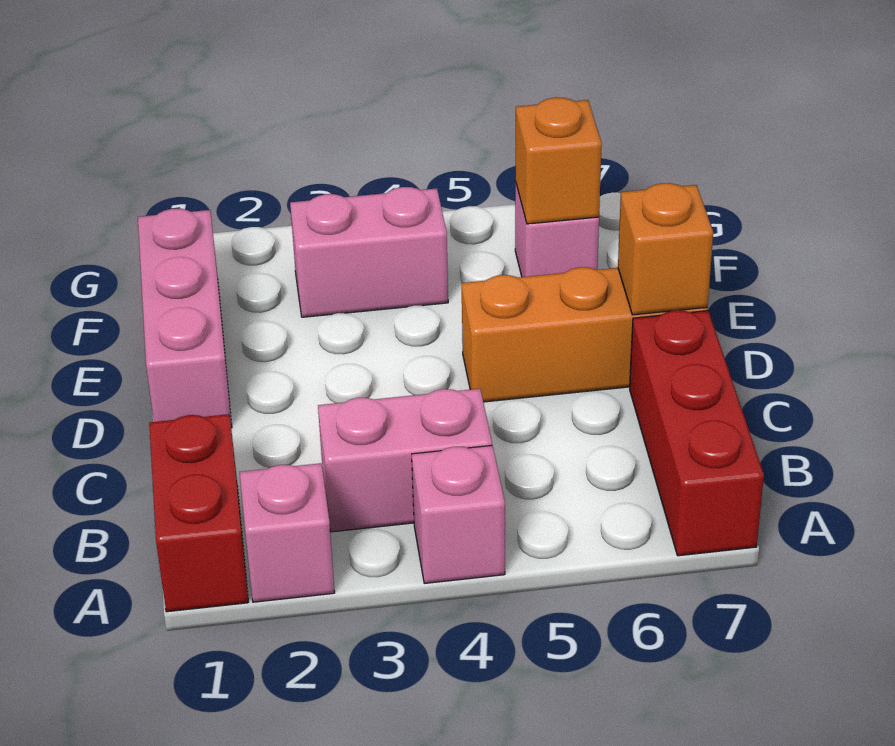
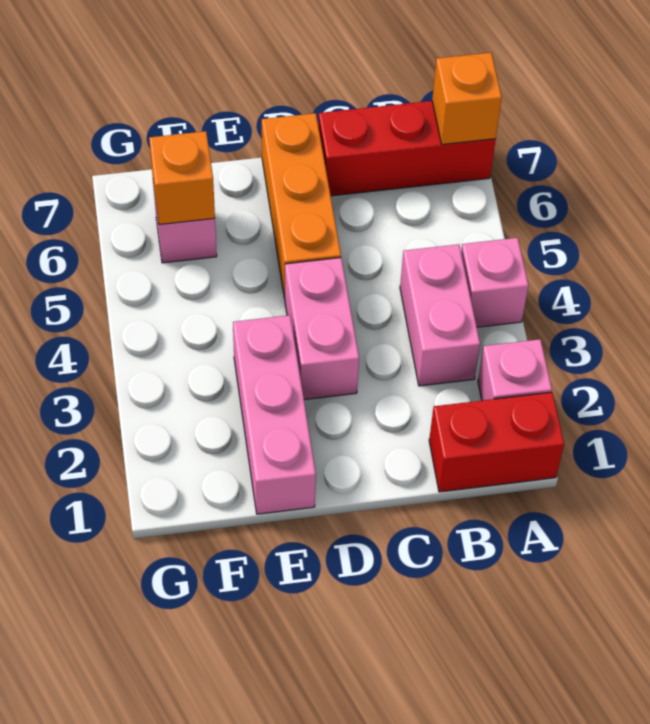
pink 1x3 brick [138,209,232,428] -> pink 1x3 brick turned to [233,315,316,514]
orange 1x1 brick [618,183,713,315] -> orange 1x1 brick moved to [432,53,502,145]
pink 1x2 brick [290,187,448,317] -> pink 1x2 brick moved to [285,258,359,400]

